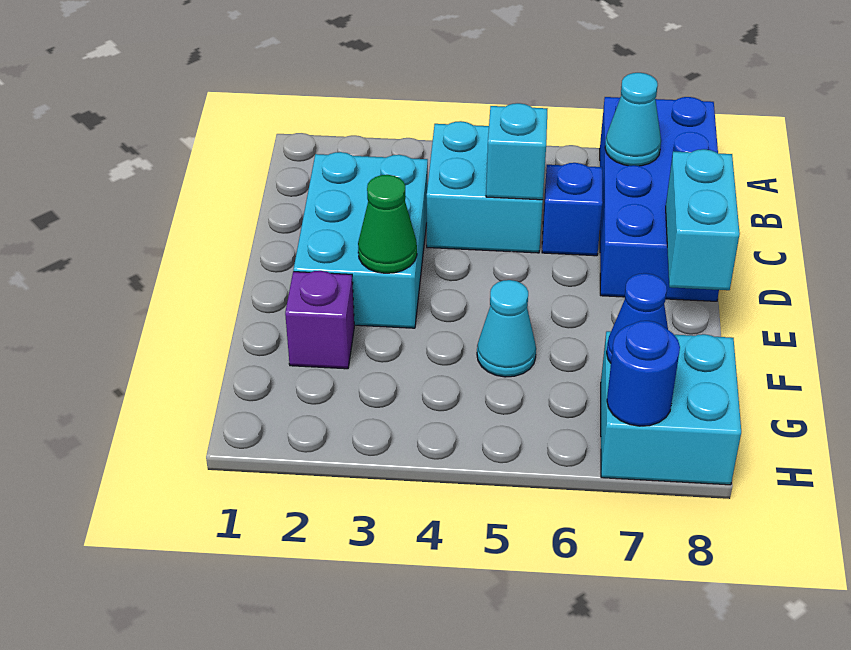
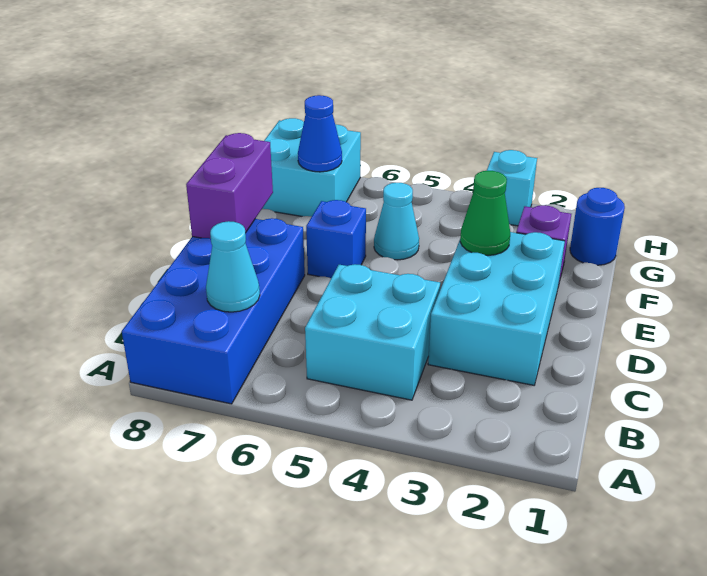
cyan 1x1 brick [486,103,547,200] -> cyan 1x1 brick moved to [487,150,537,226]
blue 1x1 brick [542,163,603,256] -> blue 1x1 brick moved to [306,200,366,278]
cyan 1x2 brick [666,149,740,290] -> purple 1x2 brick [186,133,273,238]
blue 1x1 round brick [607,321,680,426] -> blue 1x1 round brick moved to [570,188,625,265]

